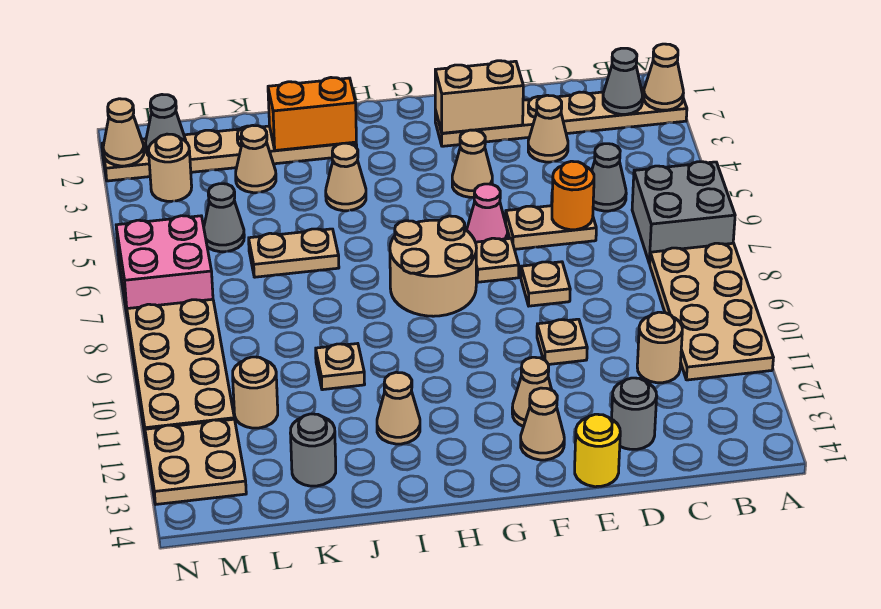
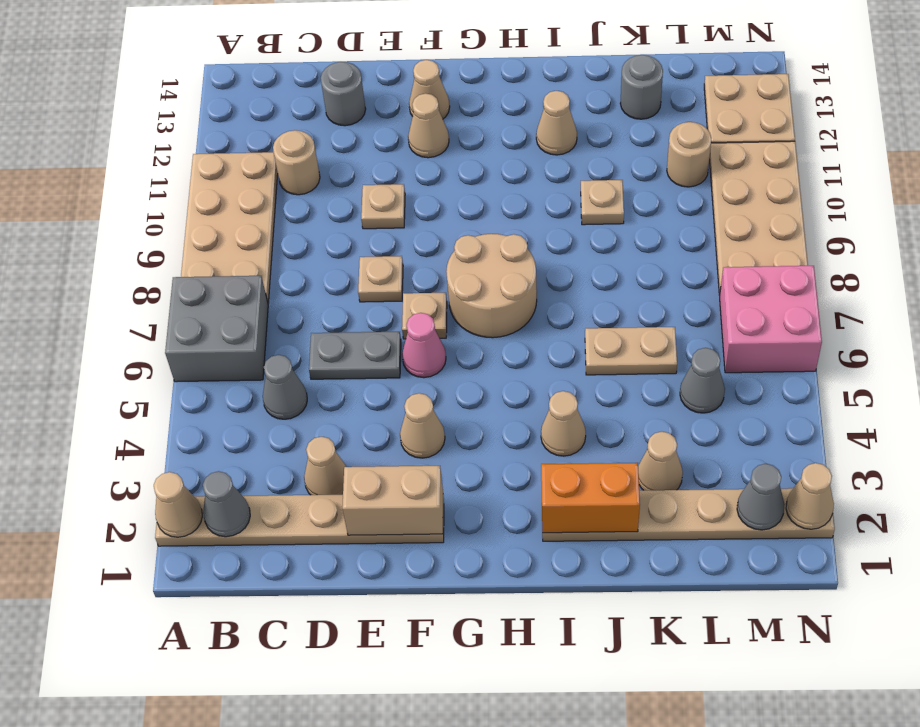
tan 1x2 plate [506,206,596,249] -> grey 1x2 plate [309,332,401,379]
orange 1x1 round brick [552,161,594,230] -> none
yellow 1x1 round brick [575,414,620,487] -> none
tan 1x1 round brick [149,134,192,201] -> none

